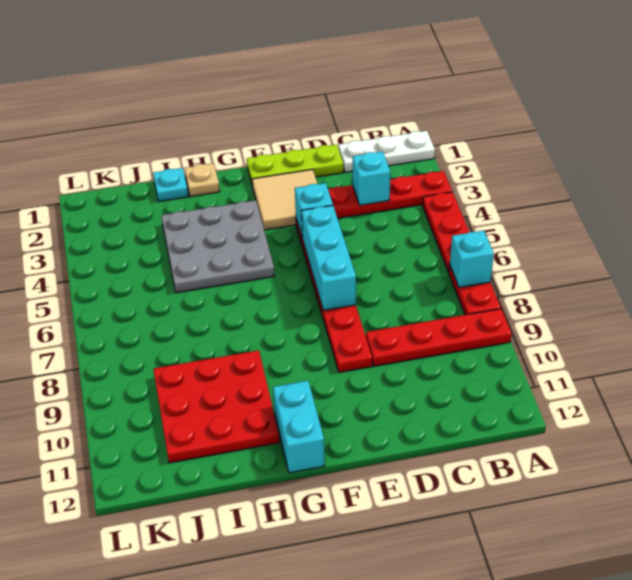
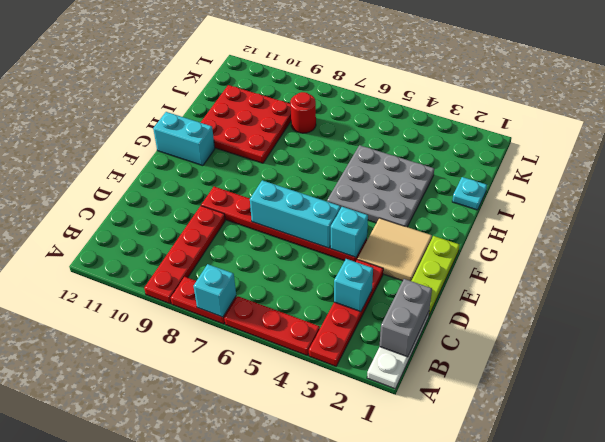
none -> grey 1x2 brick [380,279,432,357]
tan 1x1 plate [185,163,220,197] -> none
none -> red 1x1 round brick [290,92,316,133]

